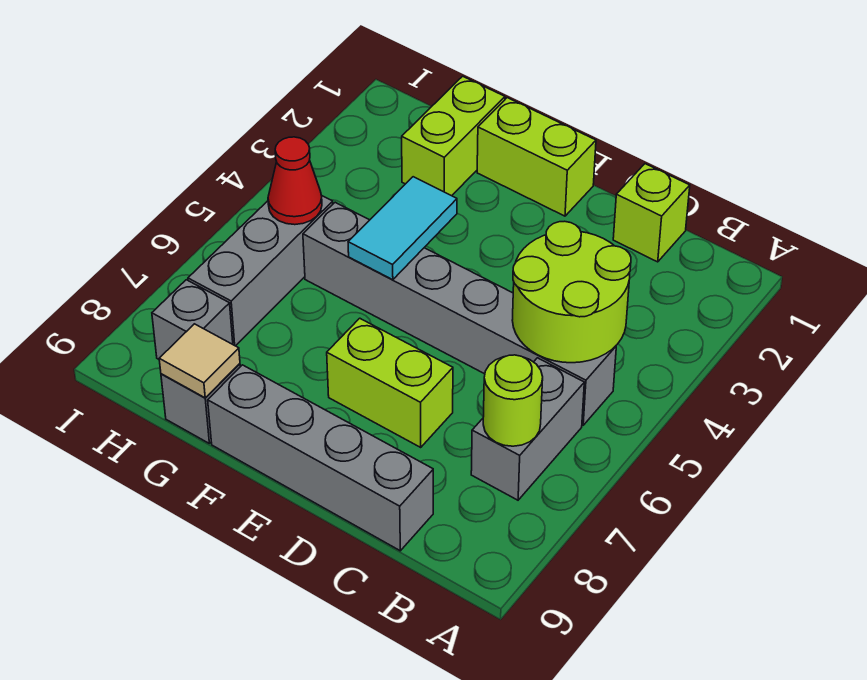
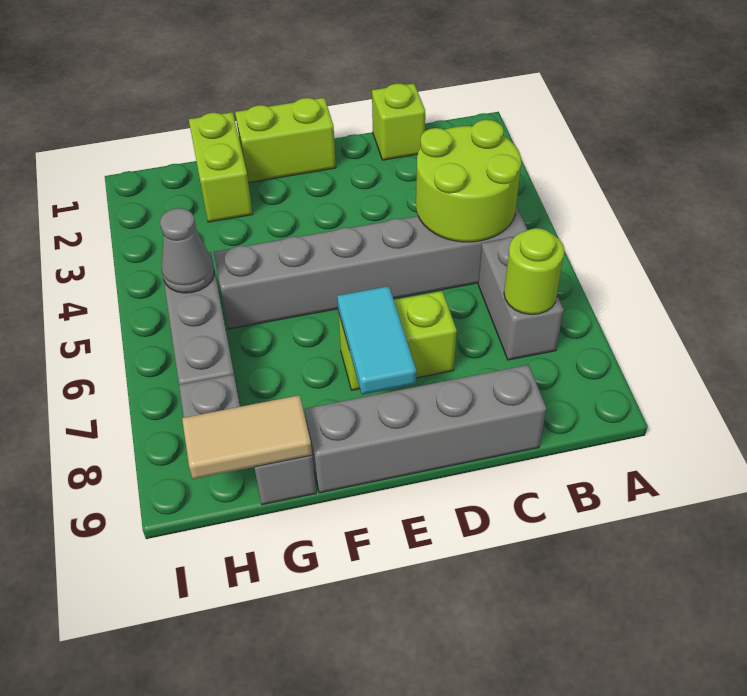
cyan 1x2 tile [348,177,457,280] -> cyan 1x2 tile moved to [337,286,416,395]
tan 1x1 tile [159,324,240,398] -> tan 1x2 tile [182,395,312,479]
red 1x1 cone [268,137,322,225] -> grey 1x1 cone [160,208,214,293]

